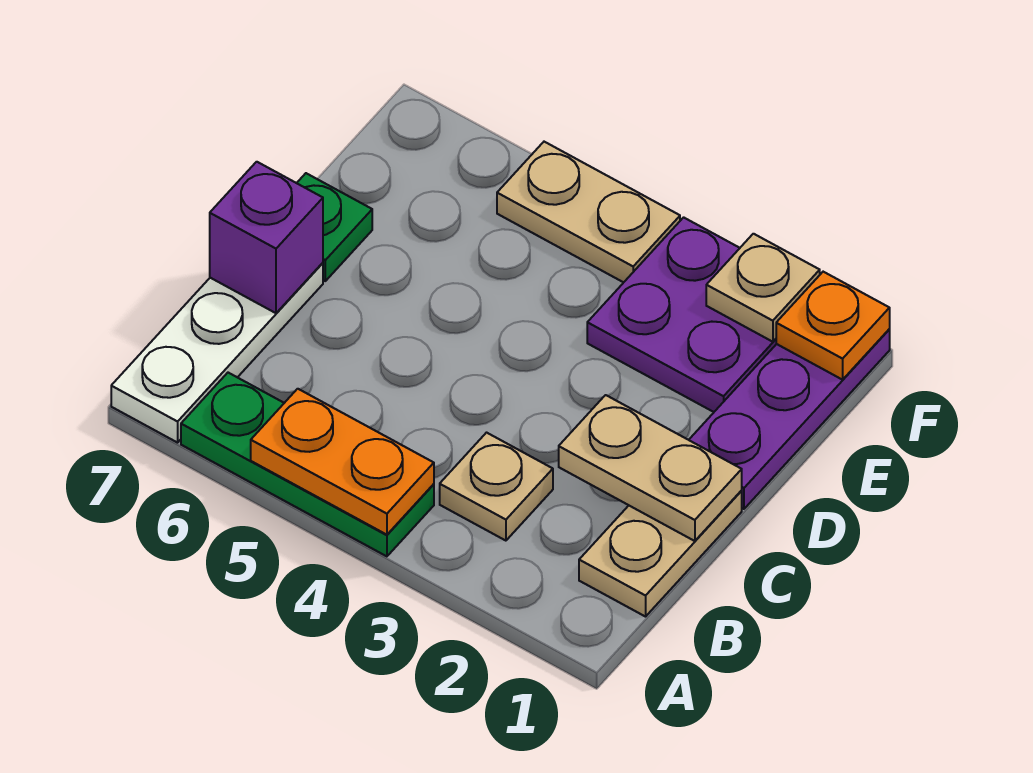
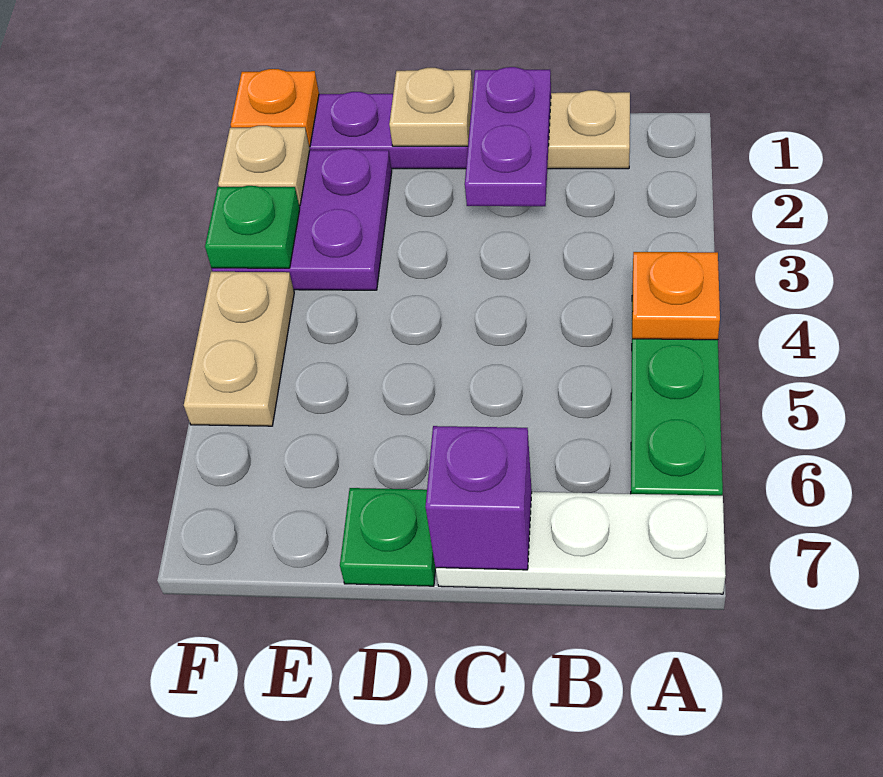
orange 1x2 plate [251,389,434,535] -> orange 1x1 plate [632,252,720,340]
tan 1x1 plate [440,433,553,541] -> tan 1x1 plate moved to [389,68,473,146]
tan 1x2 plate [559,395,742,541] -> purple 1x2 plate [465,67,551,206]
none -> green 1x1 plate [205,186,300,268]

